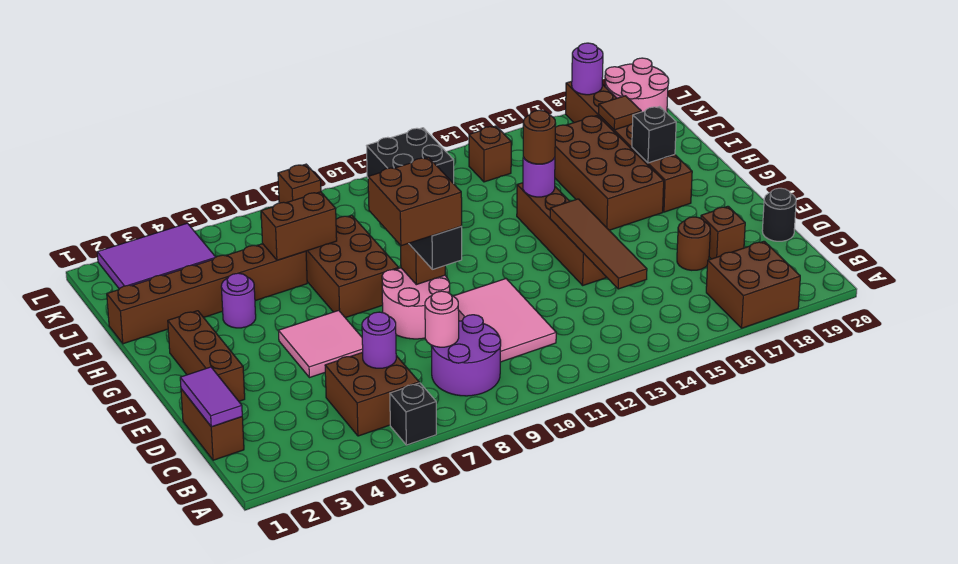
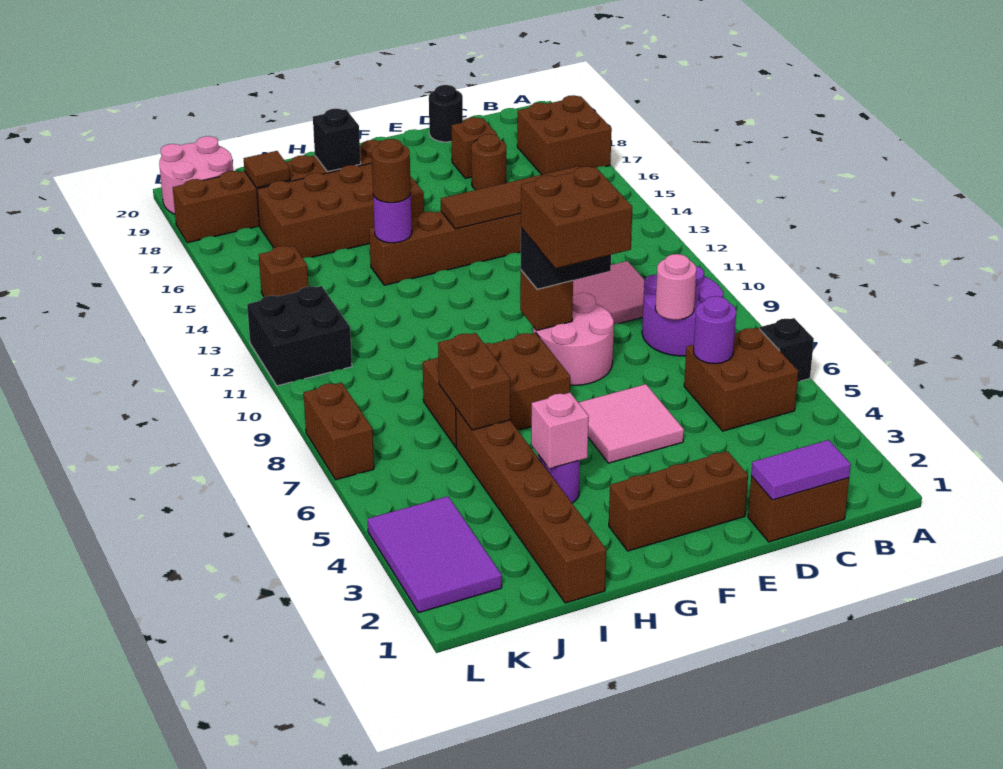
none -> pink 1x1 brick [531,393,589,469]
brown 1x1 brick [278,164,321,203] -> brown 1x2 brick [304,383,374,480]
purple 1x1 round brick [572,43,603,95] -> none

